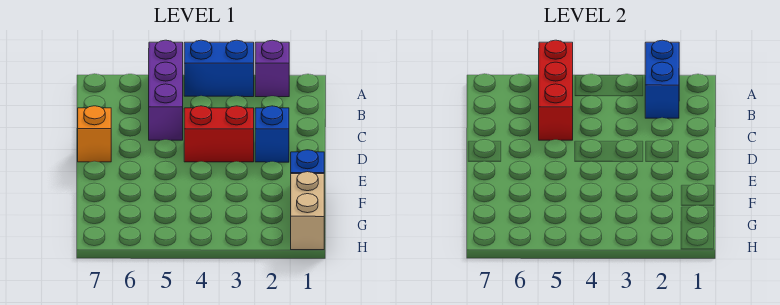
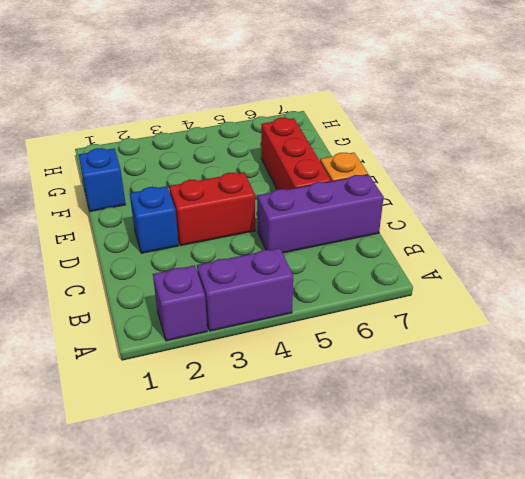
blue 1x2 brick [645,40,679,118] -> none
blue 1x2 brick [184,40,254,97] -> purple 1x2 brick [197,248,293,331]
purple 1x3 brick [149,40,183,140] -> purple 1x3 brick turned to [257,174,384,253]
red 1x3 brick [539,40,573,140] -> red 1x3 brick moved to [261,118,331,190]
tan 1x2 brick [291,172,324,250] -> none

